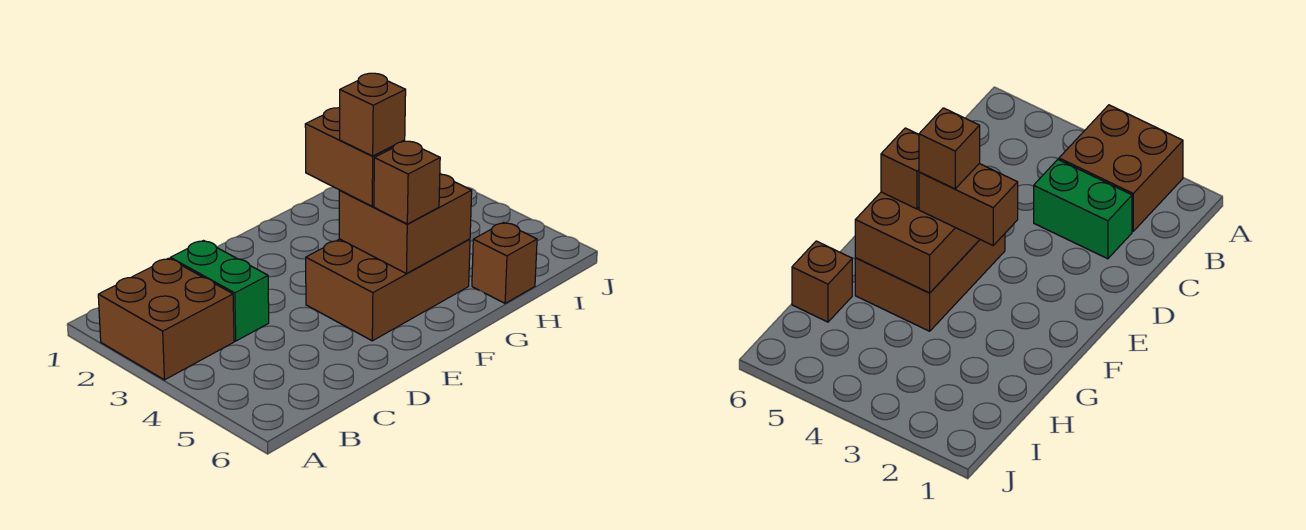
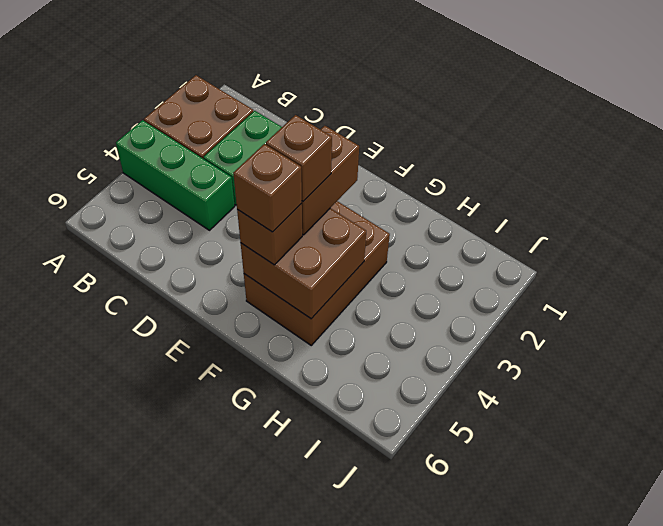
none -> green 1x3 brick [116,120,235,230]
brown 2x3 brick [306,239,470,341] -> brown 2x3 brick turned to [244,201,390,345]
brown 1x1 brick [472,223,537,303] -> brown 1x1 brick moved to [233,144,302,232]

